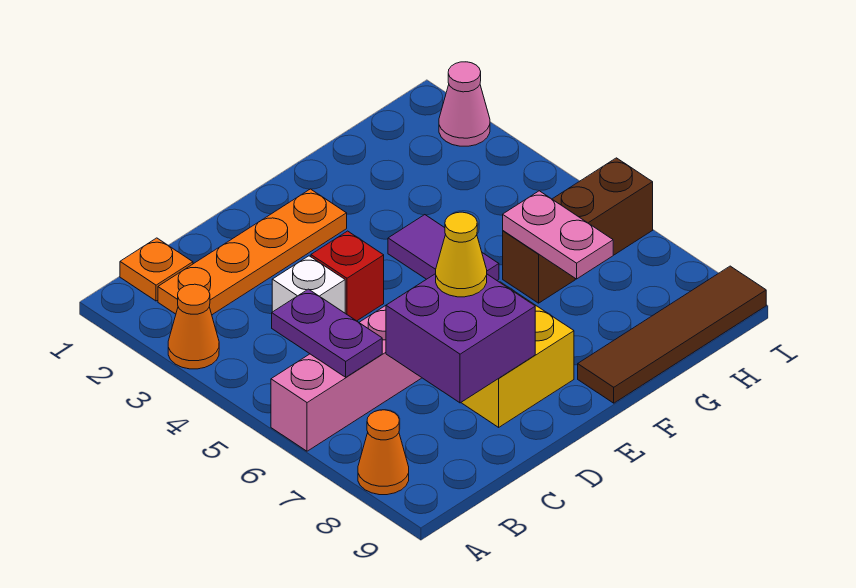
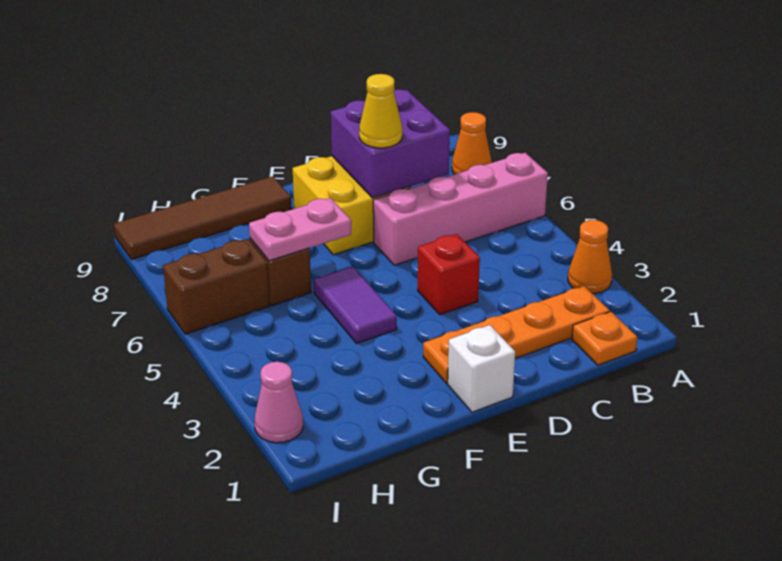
purple 1x2 plate [272,289,382,377] -> none
white 1x1 brick [272,256,345,313] -> white 1x1 brick moved to [448,325,515,412]
pink 1x2 plate [503,191,613,279] -> pink 1x2 plate turned to [249,198,351,261]

